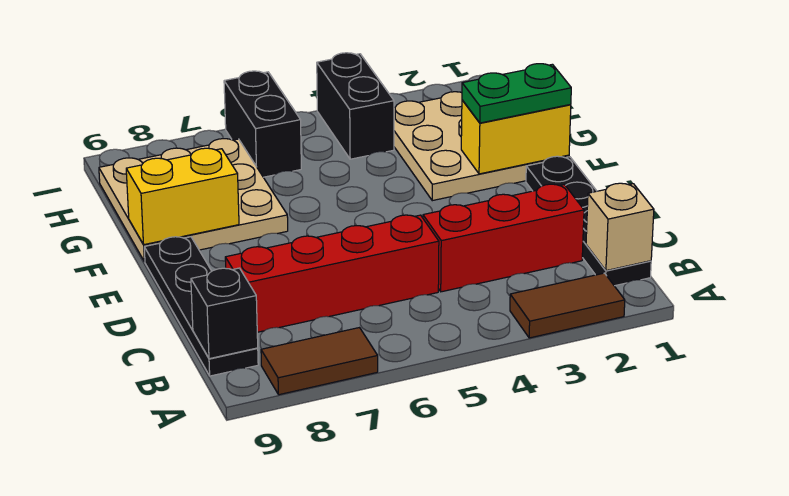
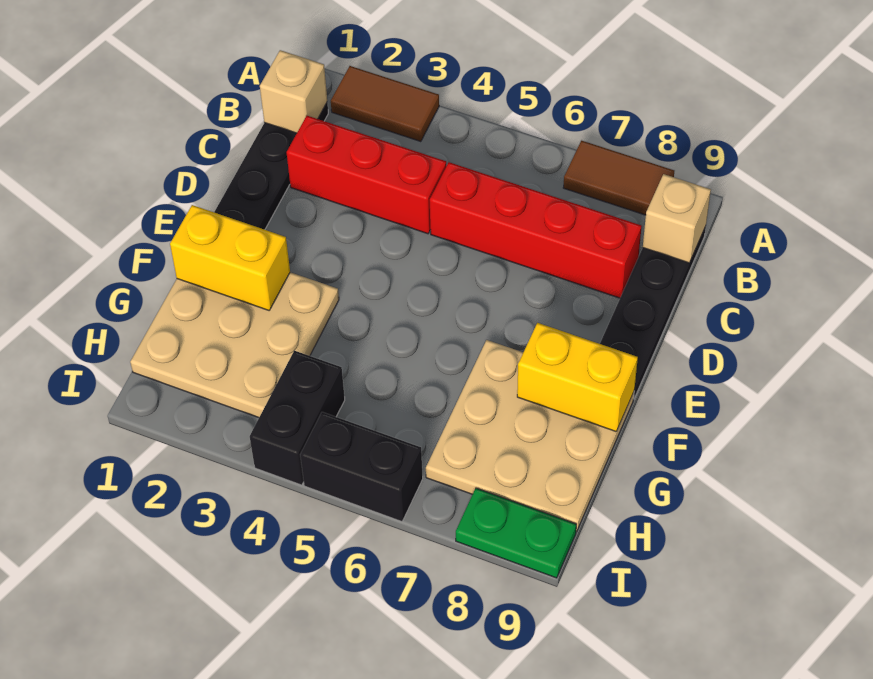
black 1x1 brick [191,268,258,359] -> tan 1x1 brick [643,174,711,263]
green 1x2 plate [462,64,571,123] -> green 1x2 plate moved to [456,488,576,578]
black 1x2 brick [224,71,301,177] -> black 1x2 brick turned to [300,412,423,522]

